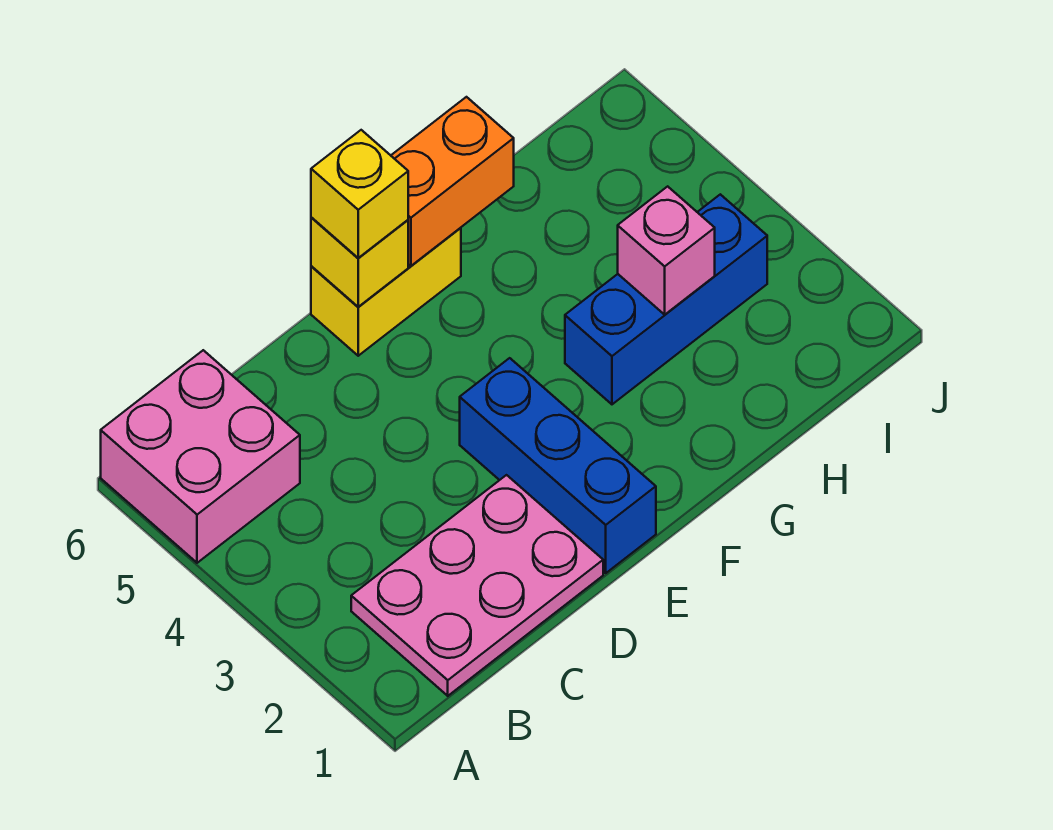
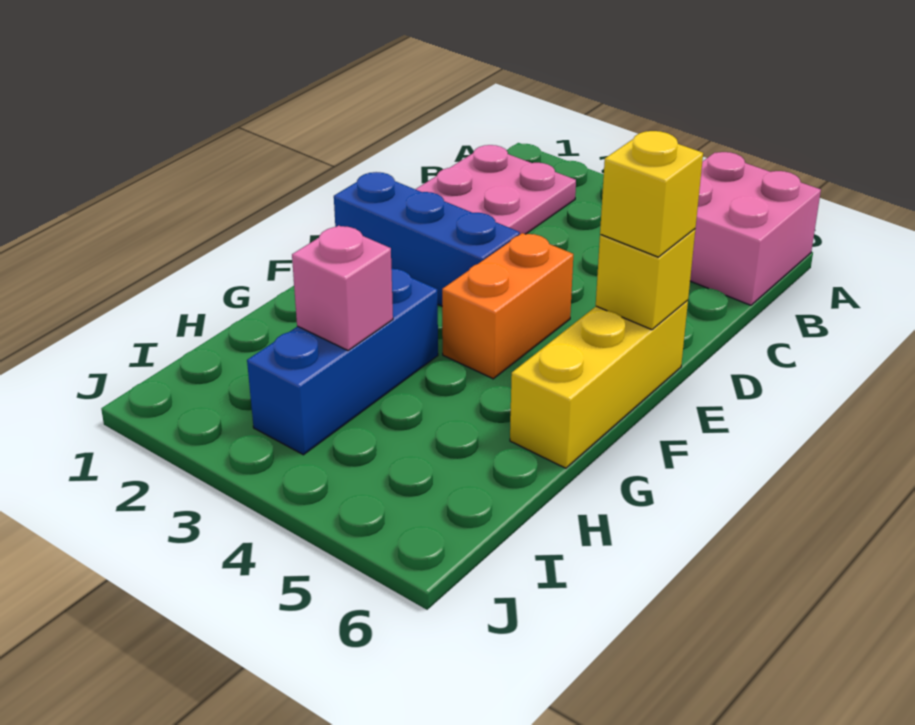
yellow 1x2 brick [311,228,461,356] -> yellow 1x3 brick [510,300,688,468]
orange 1x2 brick [391,97,514,266] -> orange 1x2 brick moved to [442,233,573,379]

